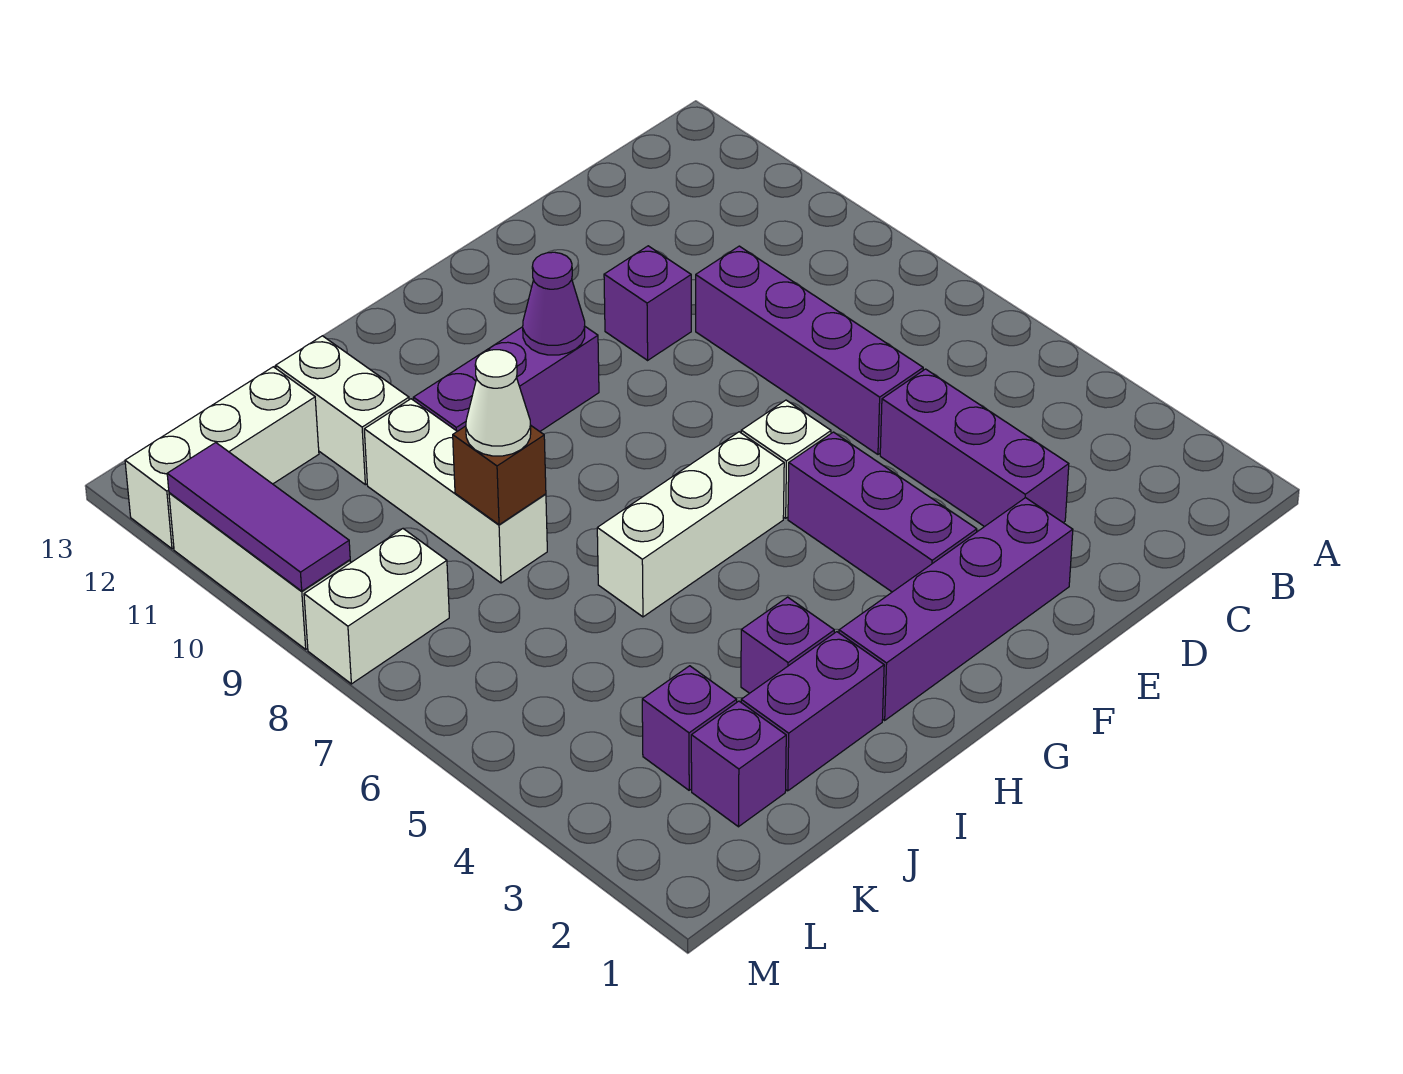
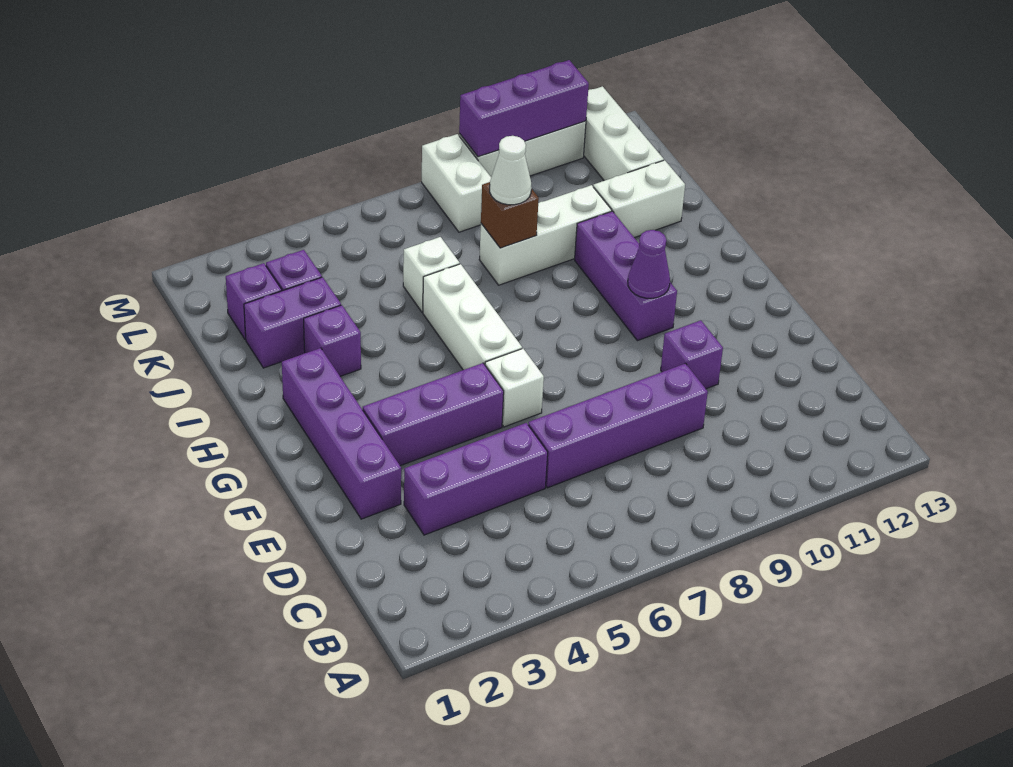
purple 1x2 brick [741,632,884,791] -> purple 1x2 brick turned to [244,277,341,368]
none -> white 1x1 brick [403,237,460,312]
purple 1x3 tile [167,443,350,591] -> purple 1x3 brick [459,60,589,157]

